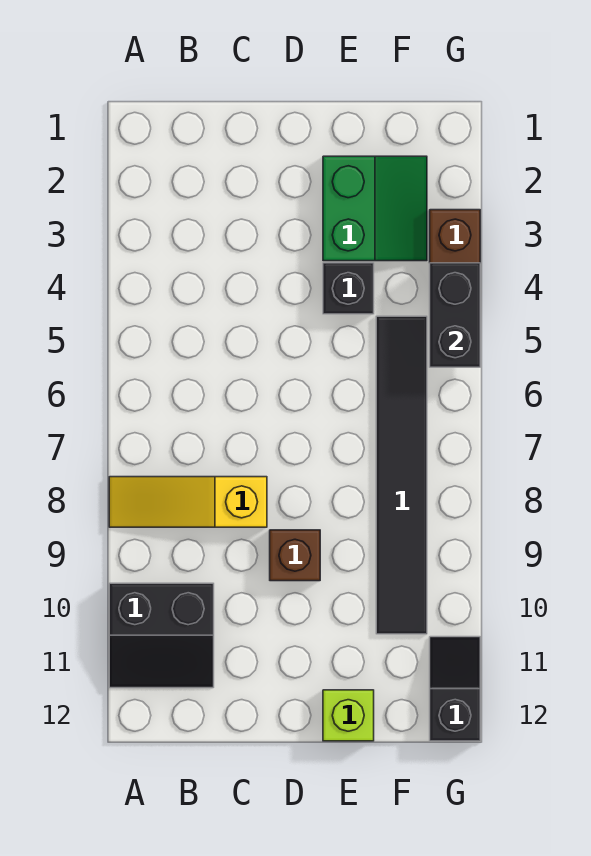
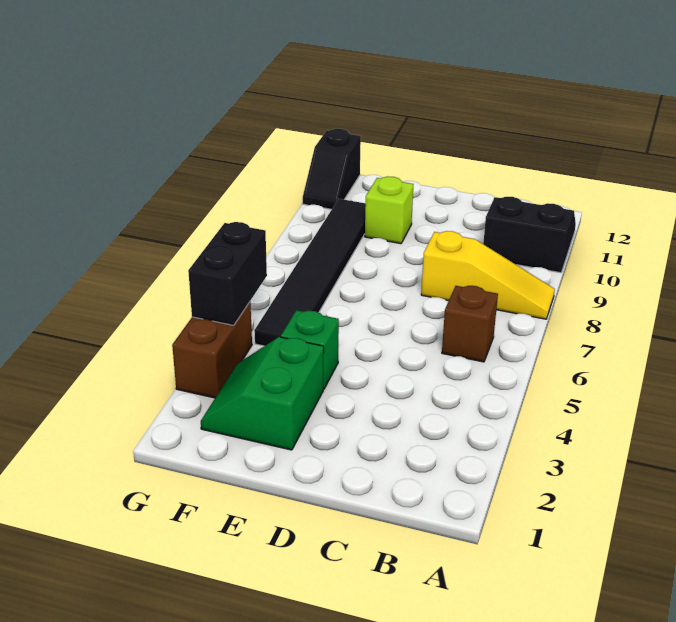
brown 1x1 brick [270,530,320,581] -> brown 1x1 brick moved to [442,286,498,362]
black 1x1 brick [323,263,374,314] -> green 1x1 brick [281,310,339,389]
lime 1x1 brick [323,690,374,741] -> lime 1x1 brick moved to [365,177,414,244]

